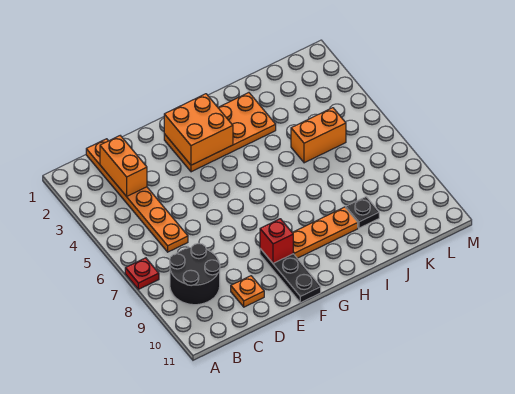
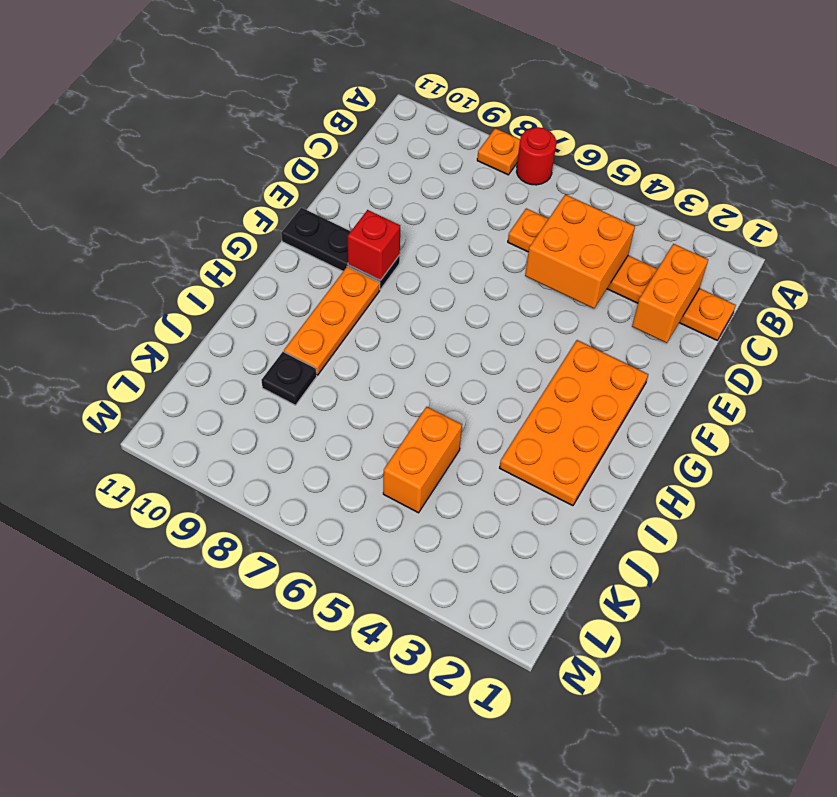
red 1x1 plate [125,258,159,289] -> red 1x1 round brick [517,127,556,185]
black 2x2 round brick [170,244,220,305] -> none
orange 1x2 brick [100,136,147,196] -> orange 1x2 brick turned to [632,244,708,343]
orange 1x1 plate [231,276,264,307] -> orange 1x1 plate moved to [477,128,520,175]
orange 2x2 brick [164,94,233,165] -> orange 2x2 brick moved to [525,194,635,309]

